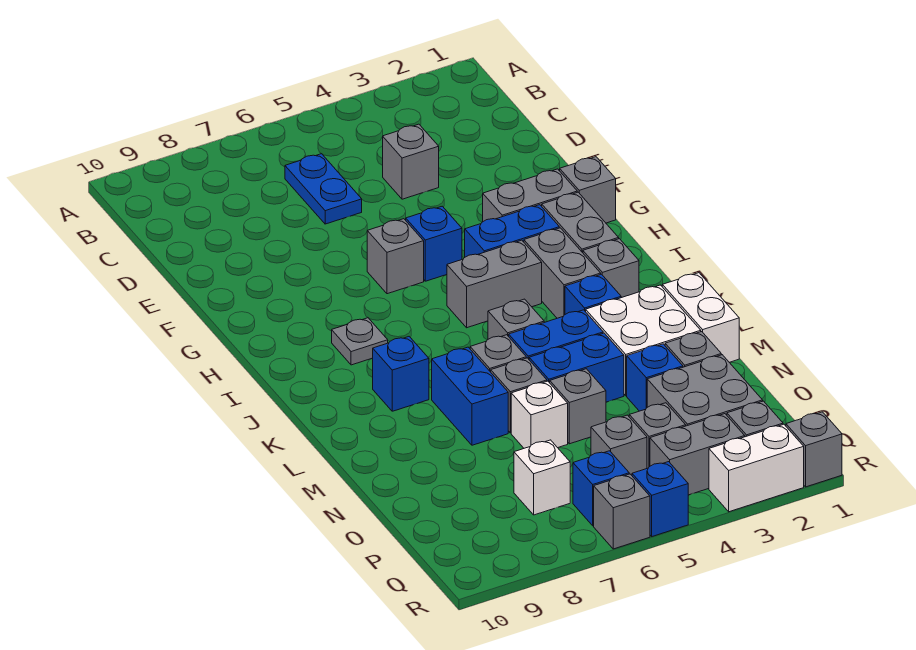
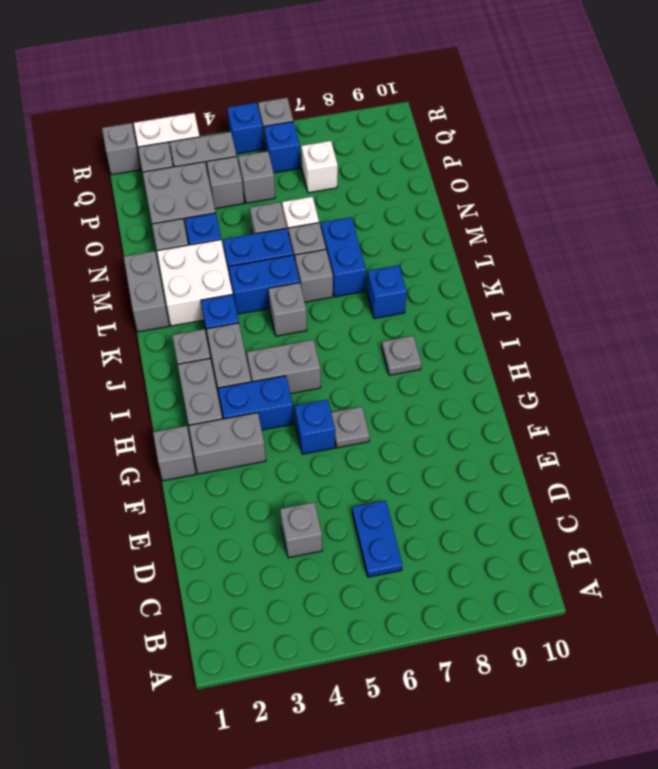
grey 1x1 brick [367,219,424,294] -> grey 1x1 plate [331,407,370,448]
white 1x2 brick [662,273,739,362] -> grey 1x2 brick [124,251,169,332]

